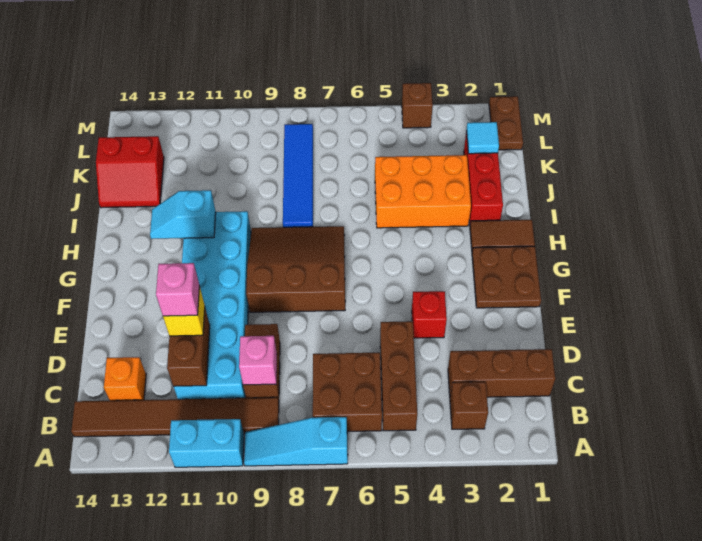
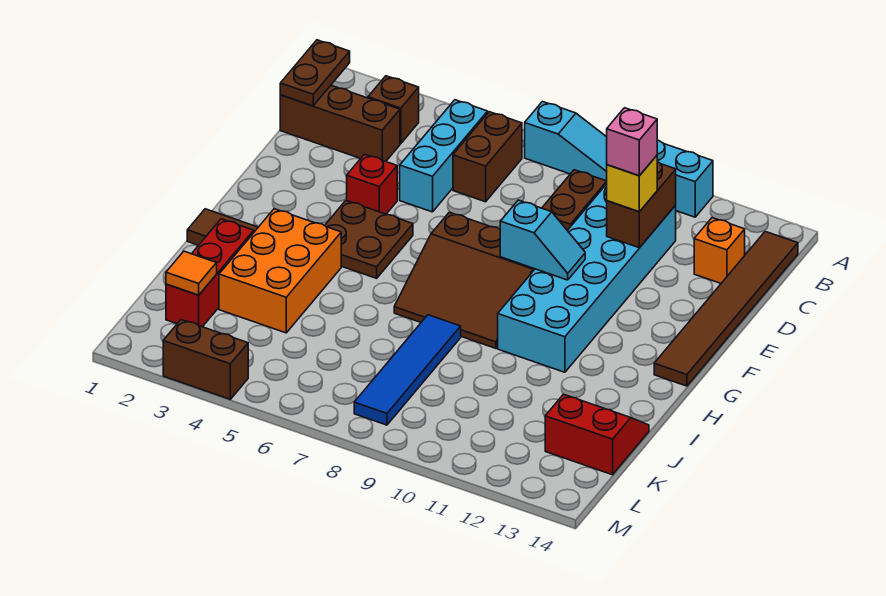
brown 1x3 brick [380,321,417,431] -> cyan 1x3 brick [400,100,488,212]
brown 2x2 brick [313,353,382,432] -> brown 1x2 brick [453,112,522,202]
brown 1x6 tile [71,397,279,437] -> brown 1x6 tile turned to [654,232,798,386]
pink 1x1 brick [239,336,277,385] -> none
brown 2x2 plate [472,246,541,308] -> brown 2x2 plate moved to [325,200,413,278]
cyan 1x2 slope [150,190,216,239] -> cyan 1x2 slope moved to [500,200,585,280]
orange 2x3 brick [375,155,471,228] -> orange 2x3 brick turned to [219,209,341,333]
cyan 1x1 tile [466,122,499,154] -> orange 1x1 tile [166,251,217,295]
brown 1x2 plate [489,96,523,150] -> brown 1x2 plate moved to [280,40,350,106]
brown 1x1 brick [402,83,433,128] -> brown 1x2 brick [163,320,248,399]

